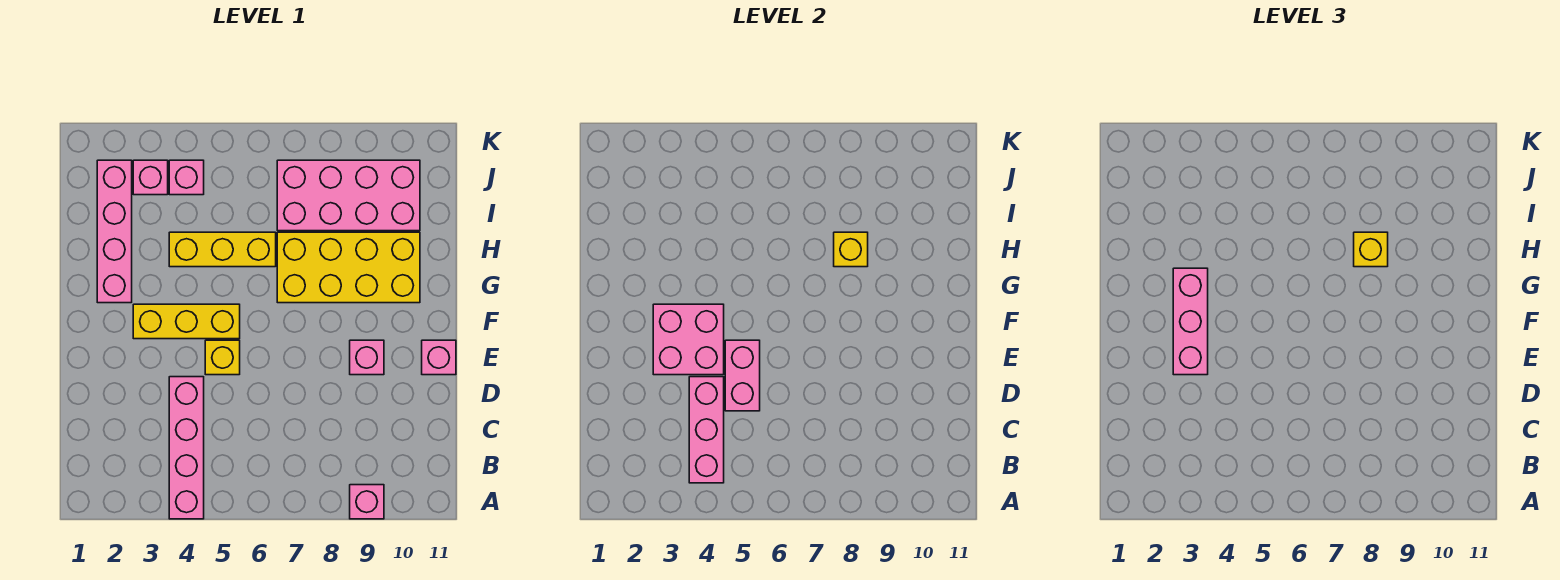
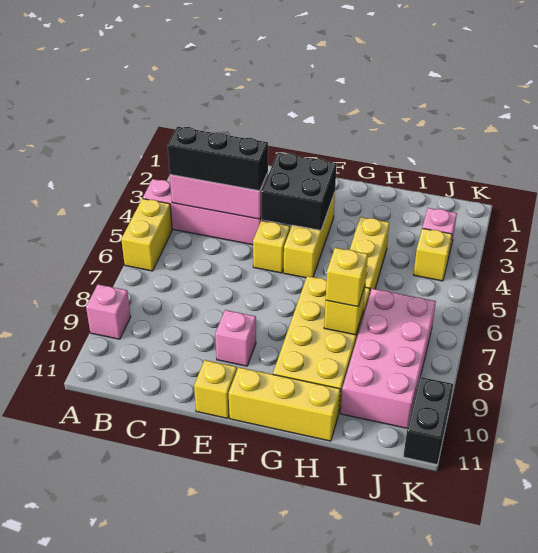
none -> yellow 1x2 brick [121,199,172,271]
none -> black 1x3 brick [167,127,268,191]
pink 1x2 brick [725,340,760,411] -> none
pink 2x2 brick [653,304,724,375] -> black 2x2 brick [261,153,337,230]
pink 1x3 brick [1173,268,1208,375] -> none
pink 1x1 brick [422,340,456,375] -> yellow 1x1 brick [194,360,237,418]
none -> yellow 1x3 brick [229,367,340,441]
pink 1x4 brick [97,160,132,303] -> none
pink 1x1 brick [169,160,204,195] -> yellow 1x1 brick [413,228,452,281]
none -> black 1x2 brick [403,377,453,464]

